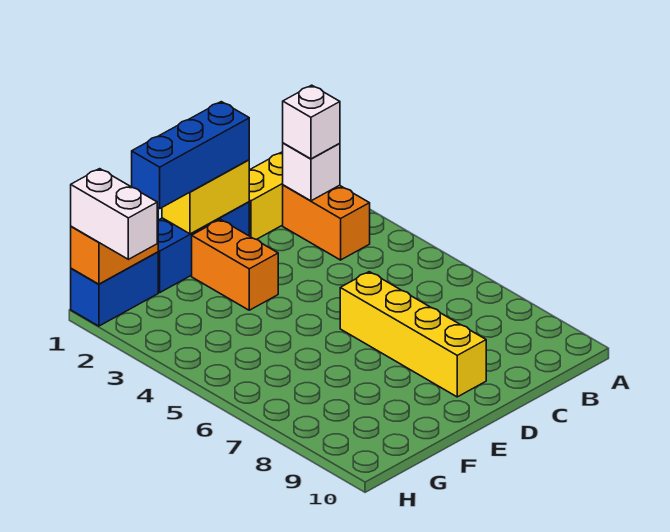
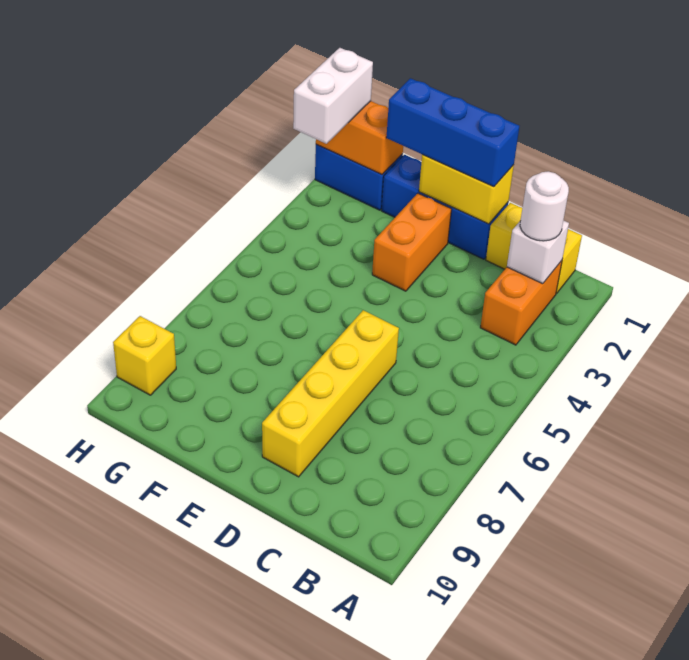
white 1x1 brick [283,85,340,159] -> white 1x1 round brick [520,171,569,241]
none -> yellow 1x1 brick [113,316,176,395]

